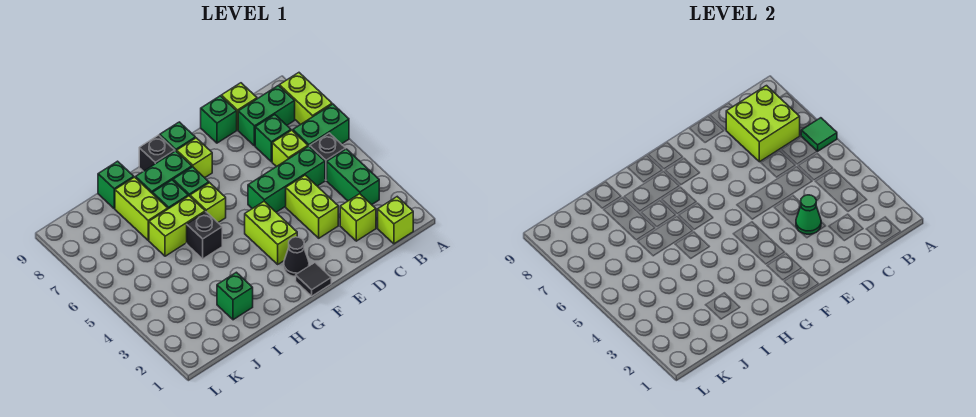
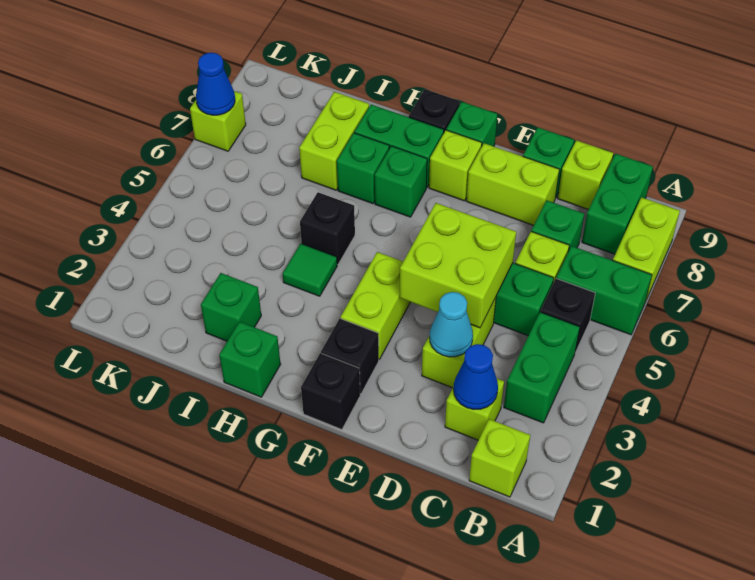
green 1x1 tile [801,118,837,151] -> green 1x1 tile moved to [283,244,337,296]
lime 2x2 brick [726,86,800,162] -> lime 2x2 brick moved to [400,203,516,328]
green 1x2 brick [238,86,295,146] -> green 1x2 brick turned to [582,154,653,254]
none -> blue 1x1 cone [454,344,498,409]
green 1x1 cone [796,195,821,234] -> cyan 1x1 cone [430,292,473,357]
black 1x1 tile [296,263,331,296] -> black 1x1 brick [301,353,360,430]
black 1x1 cone [284,237,309,276] -> black 1x1 brick [321,318,379,394]
lime 1x1 brick [190,183,226,222] -> lime 1x1 brick moved to [190,91,246,151]
lime 1x2 brick [149,196,205,256] -> lime 1x2 brick moved to [467,143,559,225]
green 1x1 brick [98,161,134,209] -> green 1x1 brick moved to [219,322,281,397]
none -> blue 1x1 cone [196,53,235,115]

